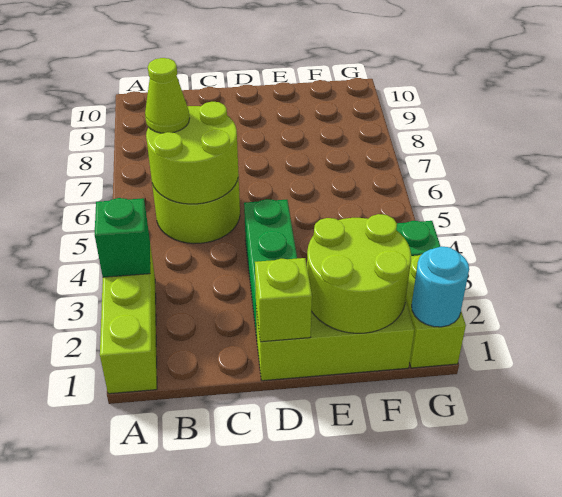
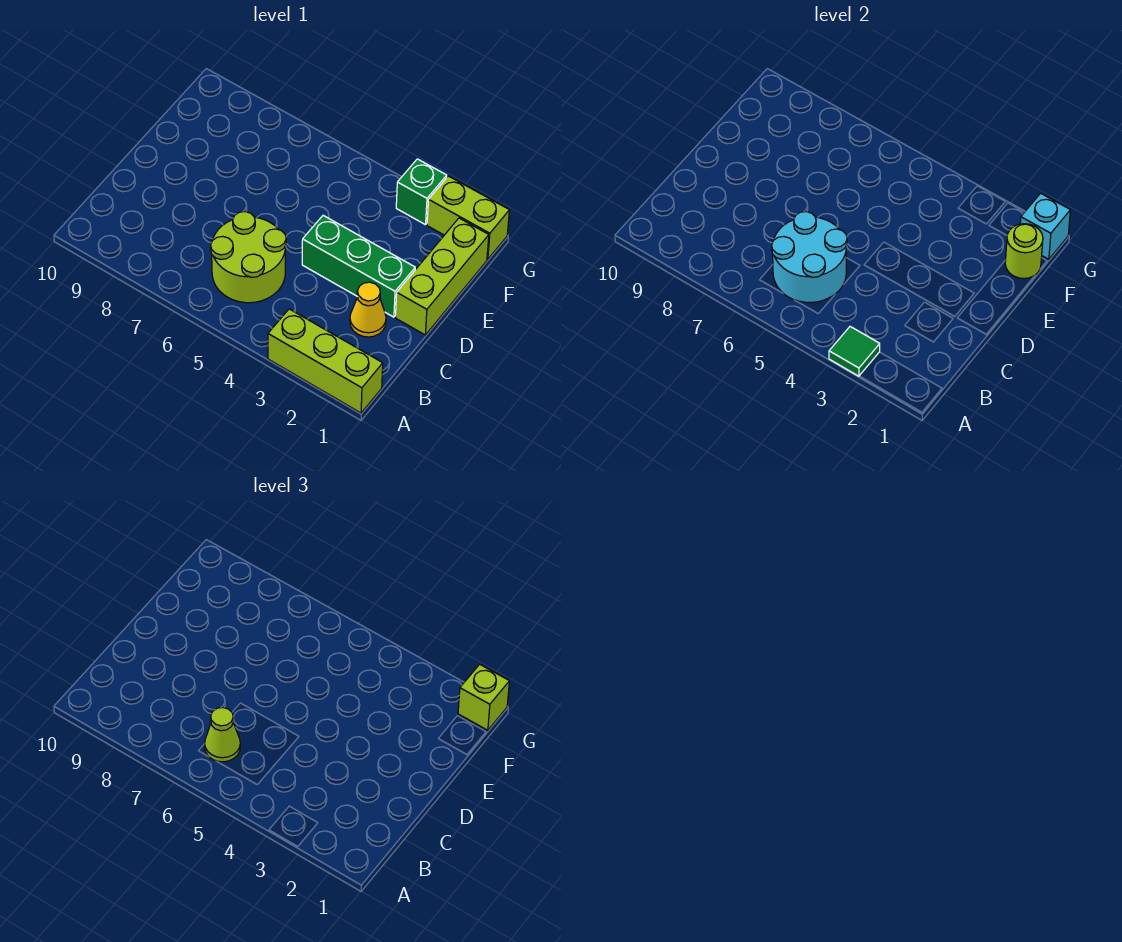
green 1x1 brick [95,198,150,277] -> green 1x1 tile [829,327,880,376]
lime 2x2 round brick [146,102,238,204] -> cyan 2x2 round brick [772,212,847,302]
none -> yellow 1x1 cone [350,282,386,337]
lime 1x1 brick [255,258,312,342] -> lime 1x1 brick moved to [458,664,509,730]
lime 2x2 round brick [307,214,411,333] -> lime 1x1 round brick [1005,224,1043,279]
cyan 1x1 round brick [412,246,469,327] -> cyan 1x1 brick [1020,193,1070,259]

